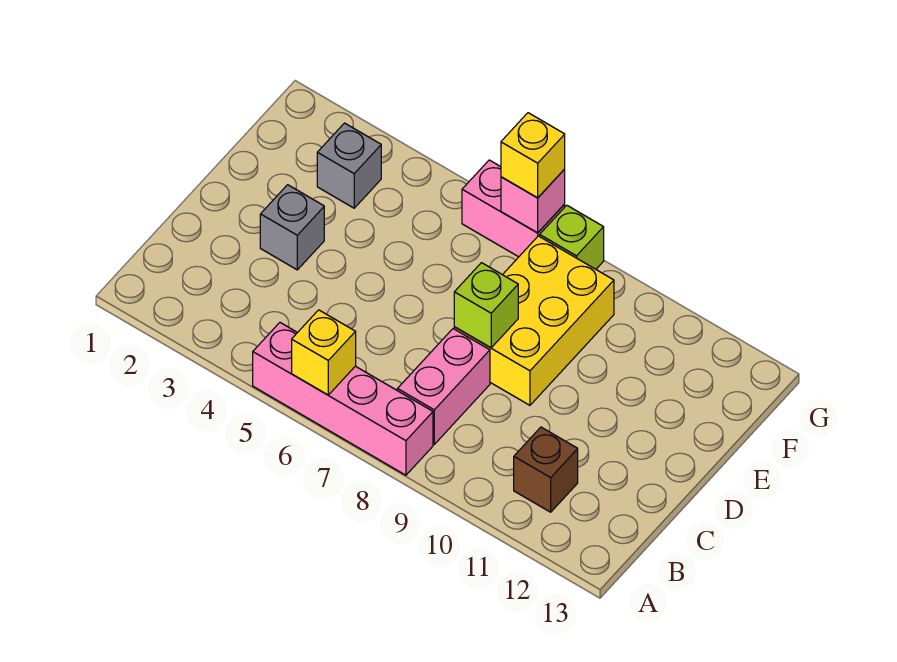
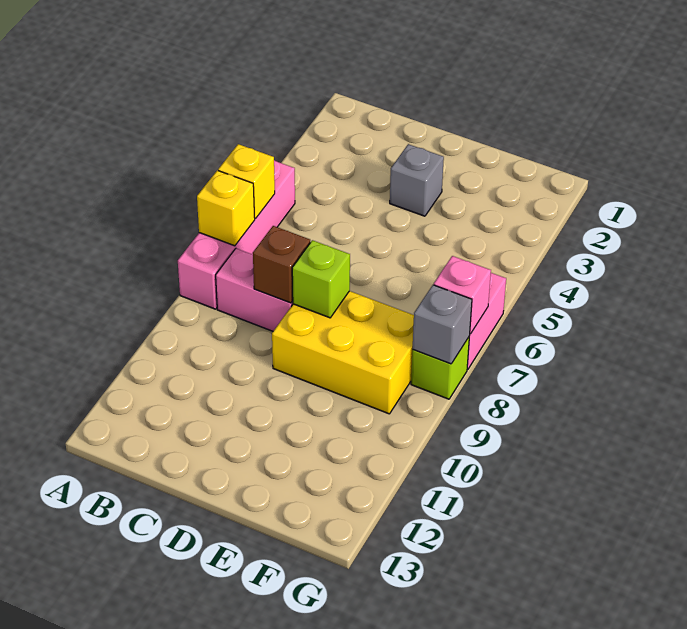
brown 1x1 brick [514,427,578,512] -> brown 1x1 brick moved to [253,226,310,303]
grey 1x1 brick [317,123,381,208] -> grey 1x1 brick moved to [413,285,472,364]
yellow 1x1 brick [501,113,565,198] -> yellow 1x1 brick moved to [197,170,255,246]

